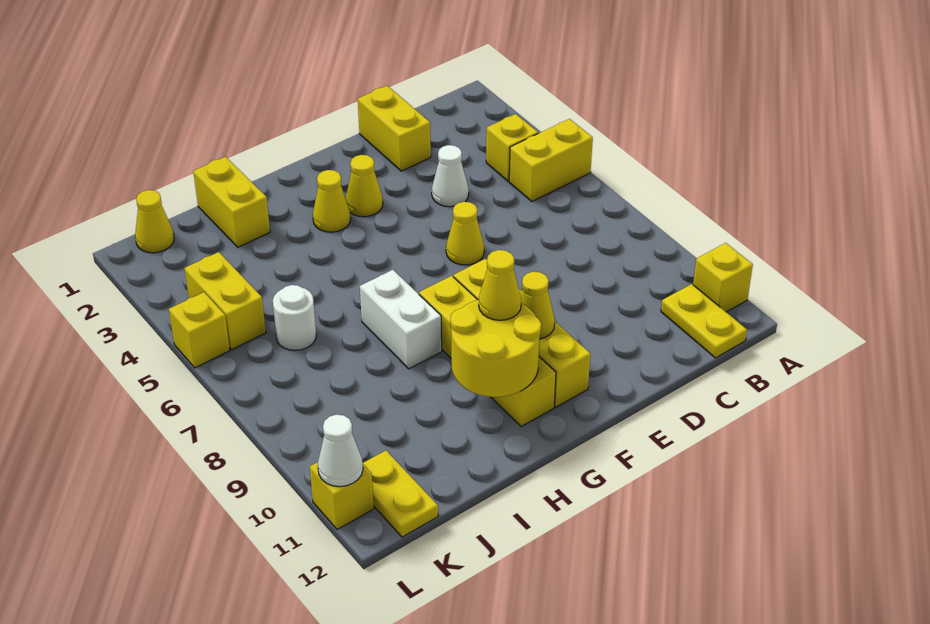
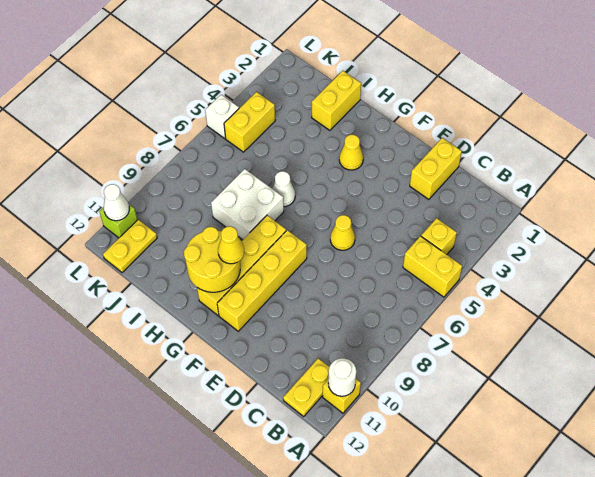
white 1x1 cone [432,145,469,207] -> white 1x1 cone moved to [272,171,295,207]
yellow 1x1 cone [346,155,383,217] -> none
yellow 1x1 cone [520,272,555,339] -> none
white 1x2 brick [360,270,442,369] -> white 2x2 brick [211,169,284,240]
white 1x1 round brick [273,285,316,351] -> white 1x1 round brick moved to [328,358,356,396]
yellow 1x1 cone [135,190,174,253] -> none
yellow 1x1 brick [169,292,230,368] -> white 1x1 brick [205,95,239,139]
yellow 1x1 brick [310,462,374,530] -> lime 1x1 brick [99,204,137,238]

